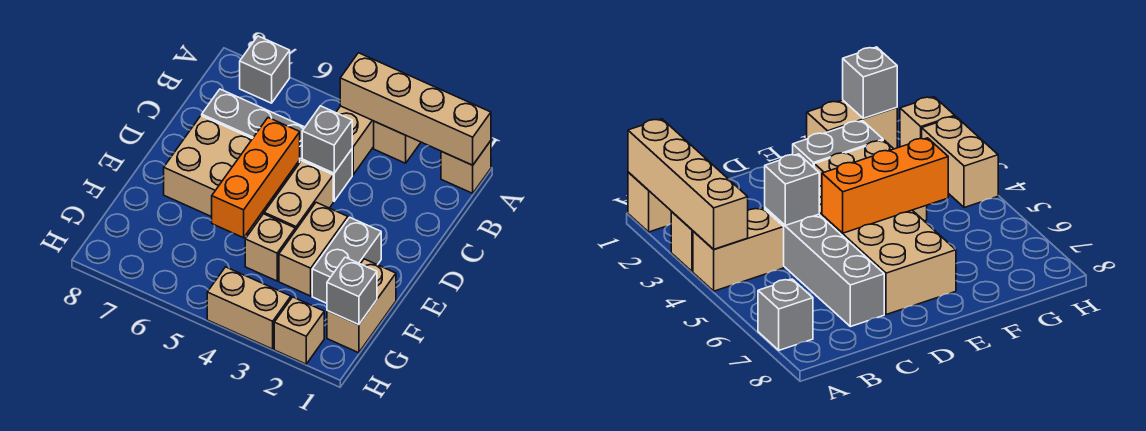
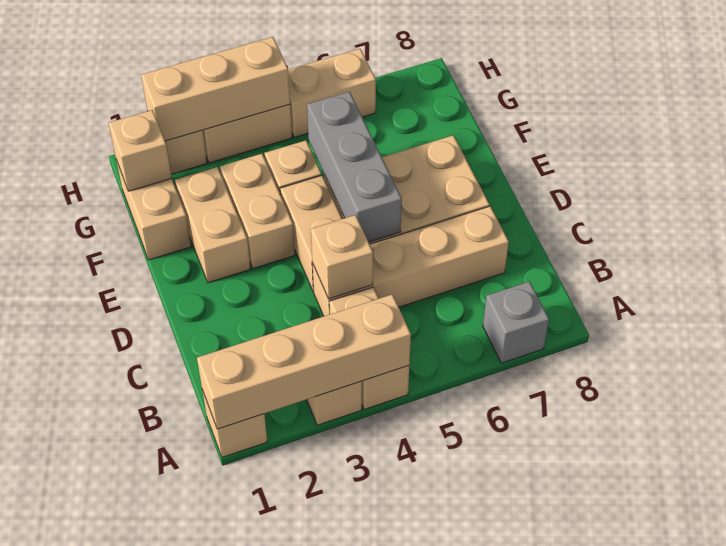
grey 1x4 brick [202,89,352,201] -> tan 1x4 brick [312,206,509,316]
grey 1x1 brick [302,106,352,173] -> tan 1x1 brick [311,215,373,299]
orange 1x3 brick [212,118,300,238] -> grey 1x3 brick [307,92,402,242]
grey 1x2 brick [312,217,381,303] -> tan 1x2 brick [175,167,250,283]
grey 1x1 brick [327,257,377,325] -> tan 1x1 brick [109,110,172,191]
none -> tan 1x3 brick [141,37,290,141]
none -> tan 1x2 brick [288,49,376,137]

